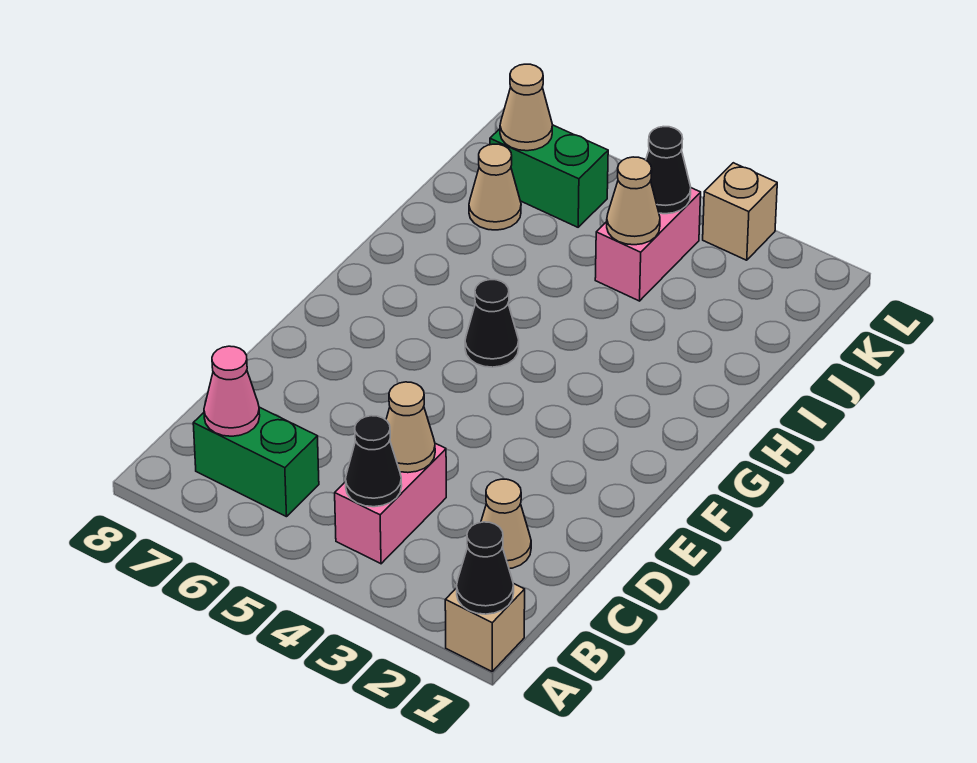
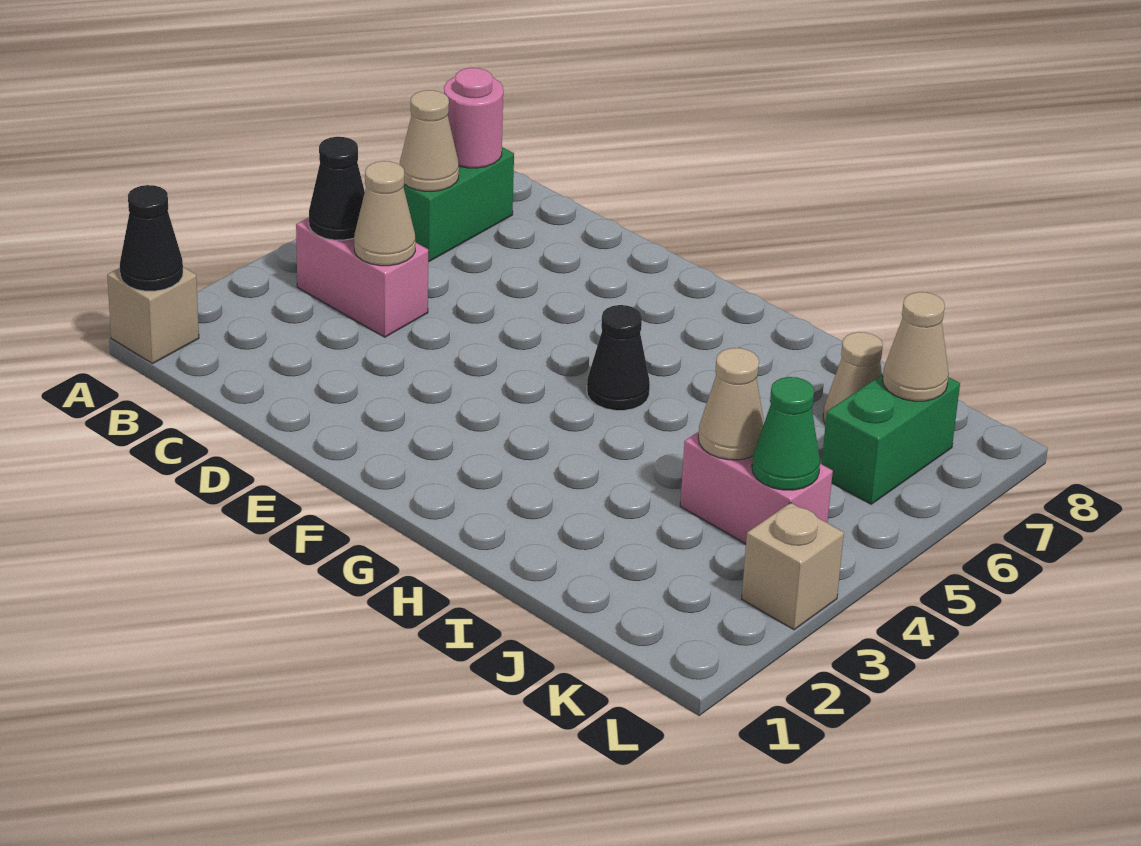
pink 1x1 cone [204,346,260,436] -> pink 1x1 round brick [444,68,503,168]
tan 1x1 cone [481,479,531,569] -> tan 1x1 cone moved to [400,90,459,191]
black 1x1 cone [646,127,691,214] -> green 1x1 cone [752,377,820,490]

